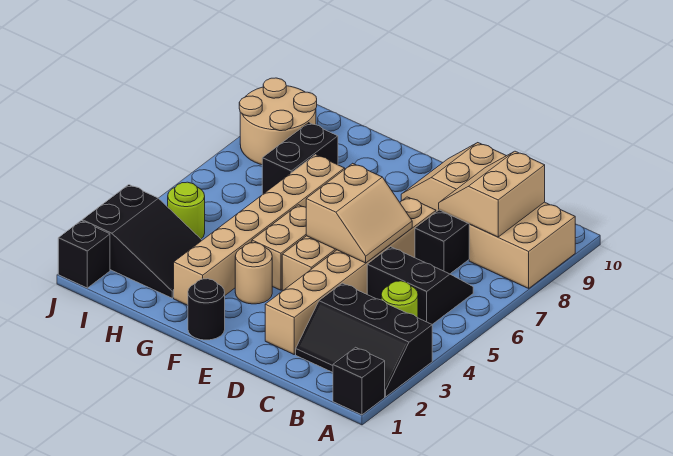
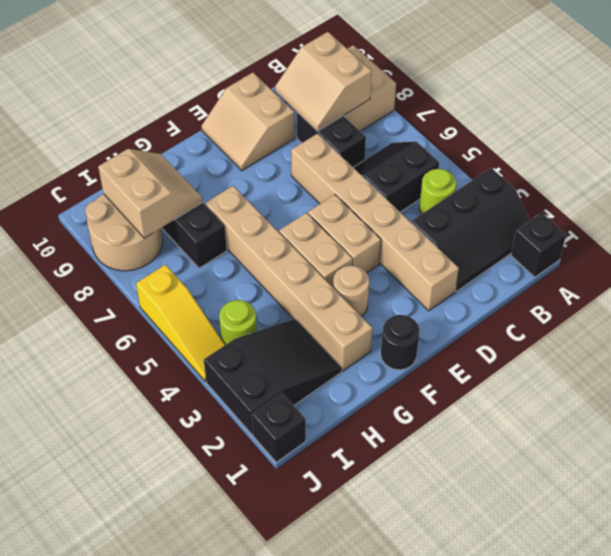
tan 2x2 slope [306,163,412,263] -> tan 2x2 slope moved to [98,149,203,238]
none -> yellow 1x3 slope [136,265,225,381]

